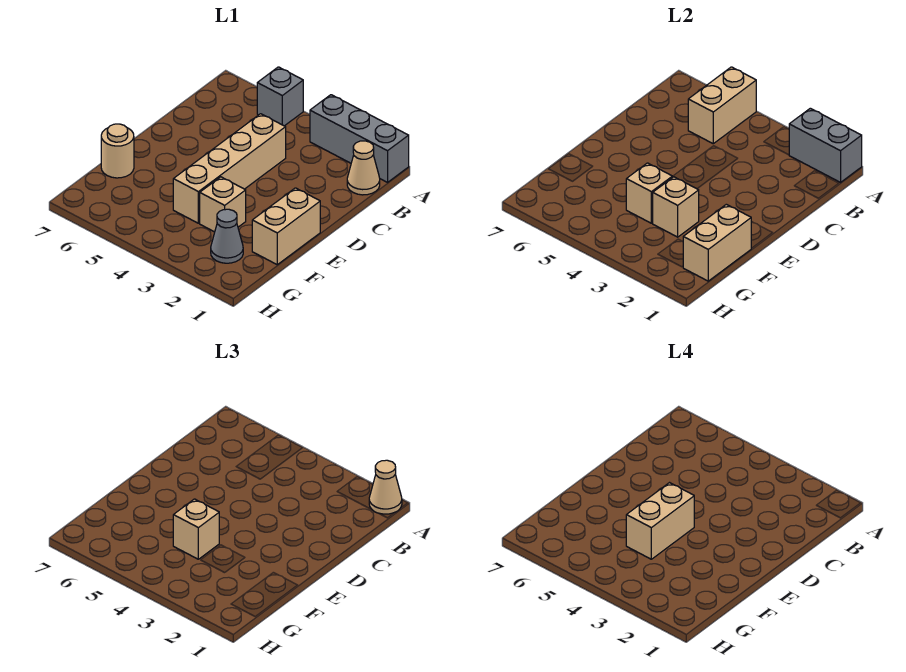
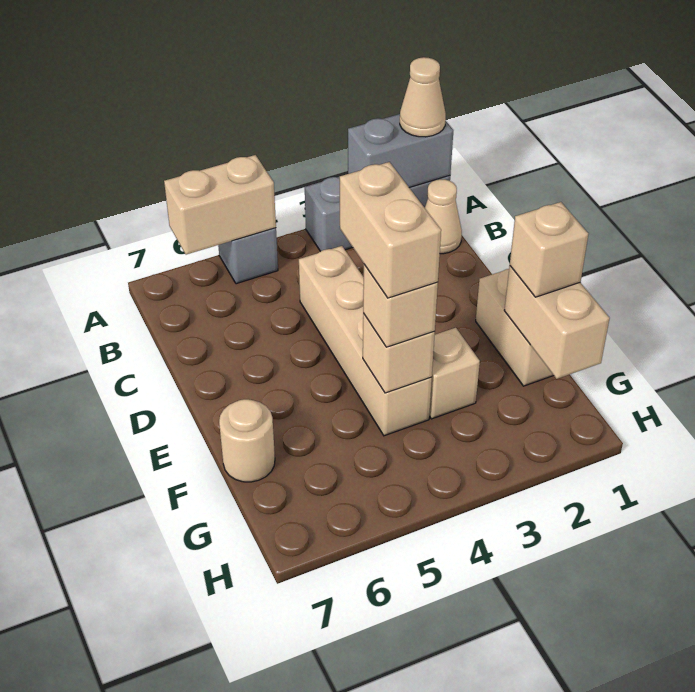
tan 1x2 brick [688,67,756,144] -> tan 1x2 brick turned to [164,155,276,255]
tan 1x1 brick [653,177,699,237] -> tan 1x1 brick moved to [510,202,588,297]
grey 1x1 cone [211,209,243,263] -> none

